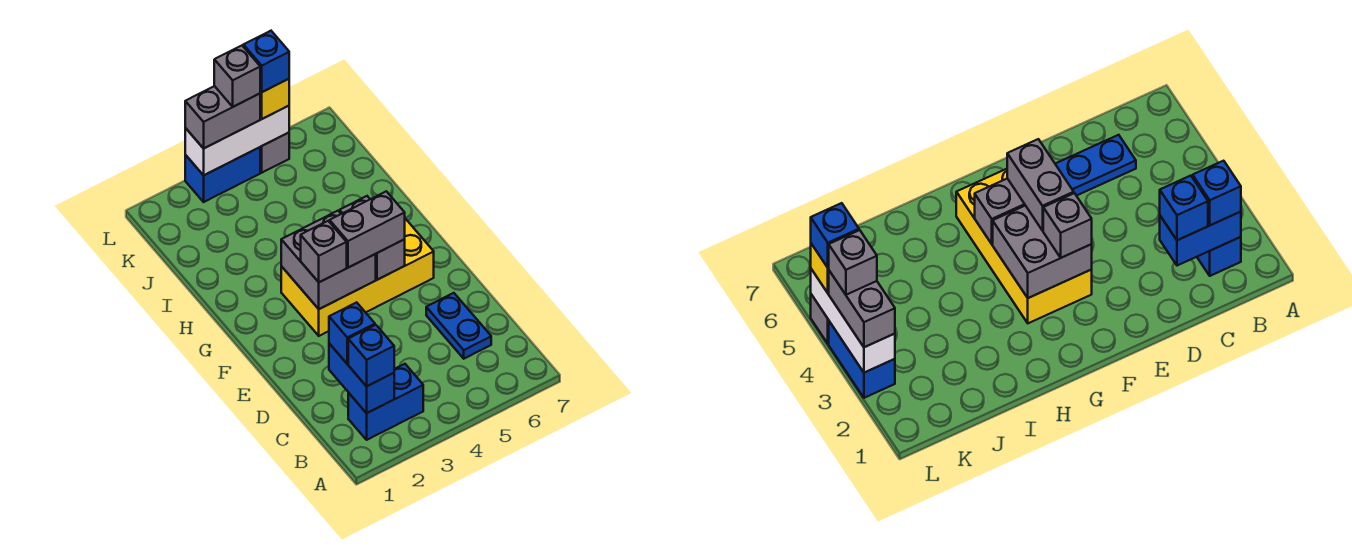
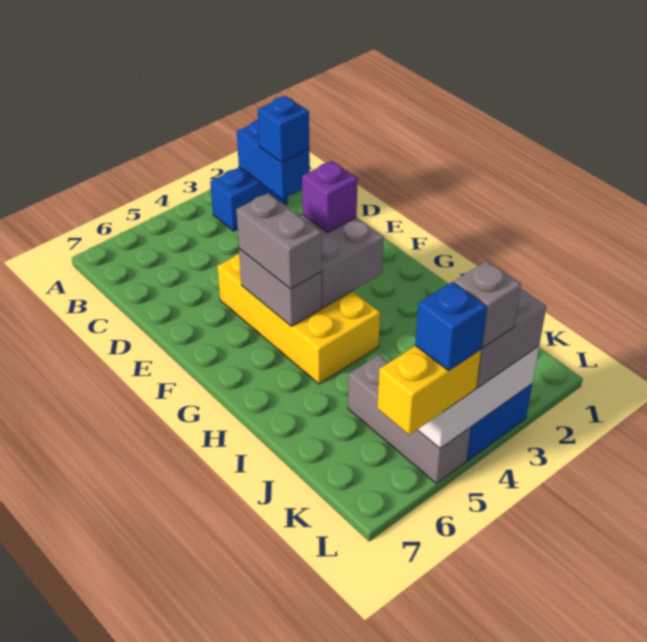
blue 1x1 brick [348,325,394,386] -> none
blue 1x2 plate [426,293,491,359] -> none
yellow 2x4 brick [281,219,434,336] -> yellow 2x4 brick turned to [217,254,380,384]
grey 1x1 brick [301,221,347,282] -> purple 1x1 brick [302,161,358,232]
grey 1x2 brick [330,191,405,268] -> grey 1x2 brick turned to [236,193,322,289]
grey 1x1 brick [260,133,289,173] -> grey 1x3 brick [348,355,471,483]
yellow 1x1 brick [260,79,289,119] -> yellow 1x2 brick [377,346,481,435]

